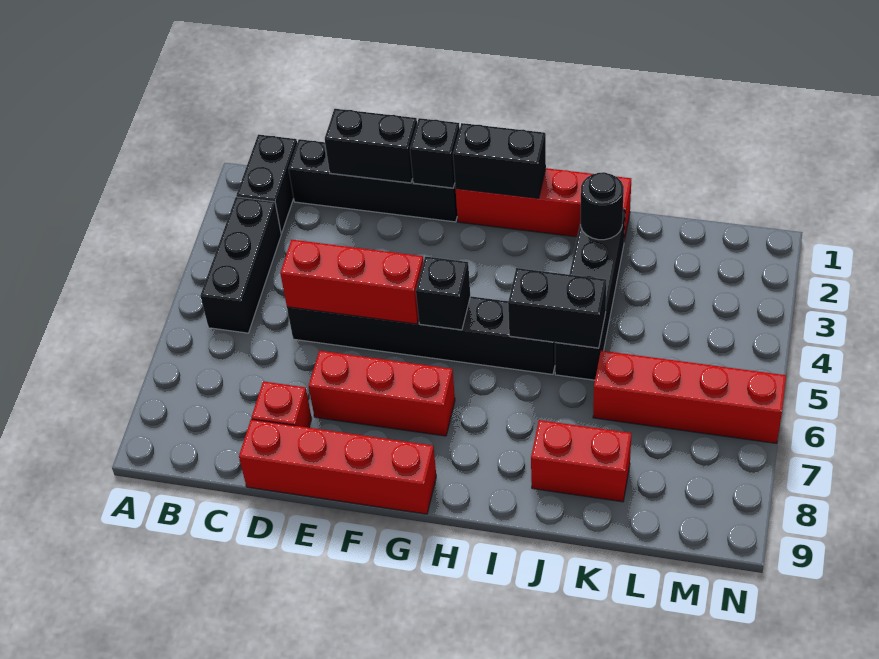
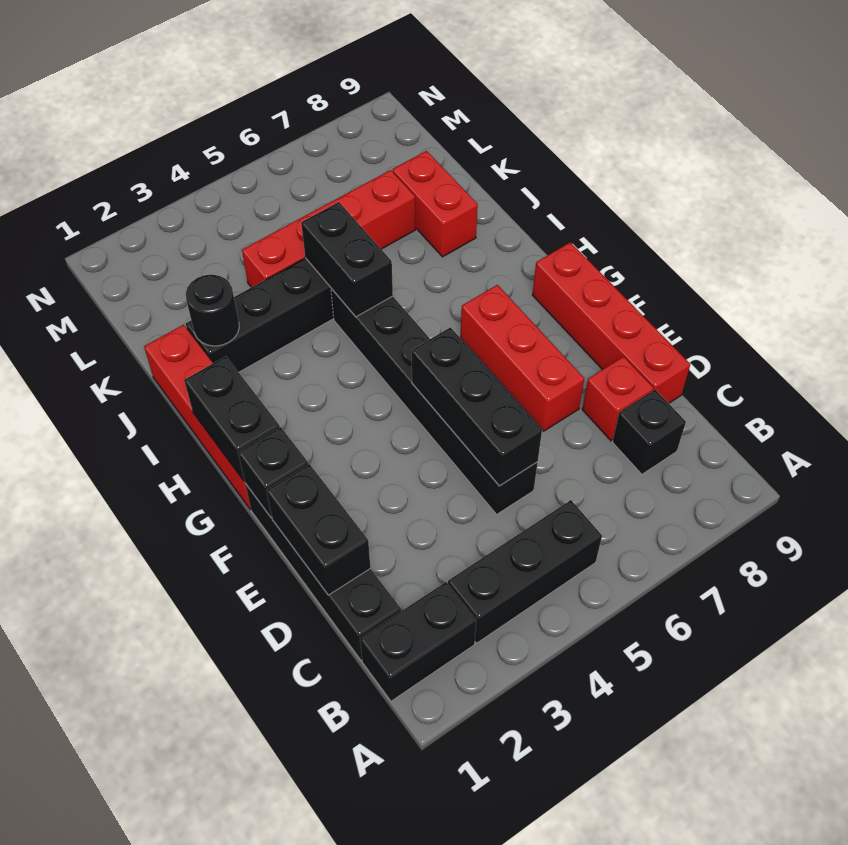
red 1x3 brick [280,240,423,324] -> black 1x3 brick [412,327,542,486]
black 1x1 brick [416,257,470,330] -> black 1x1 brick moved to [612,390,686,474]
red 1x4 brick [593,351,786,443] -> red 1x4 brick turned to [242,170,415,287]

